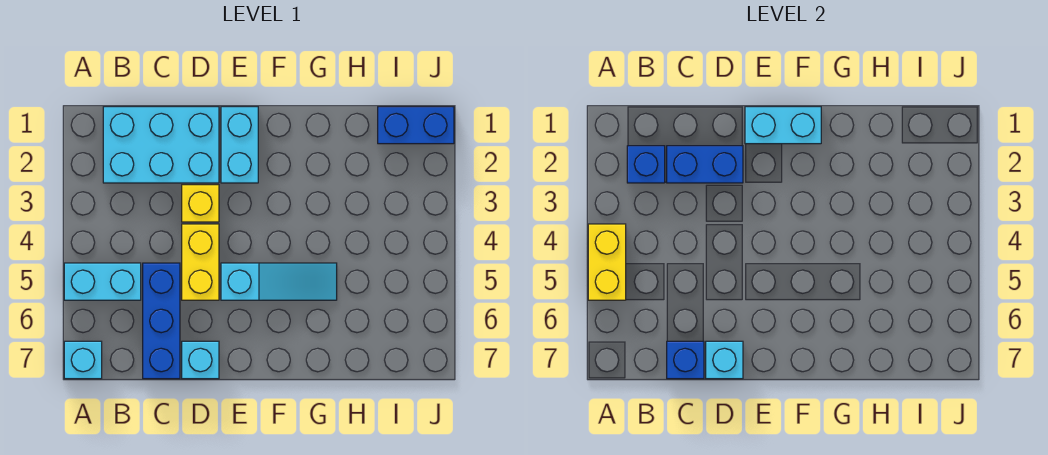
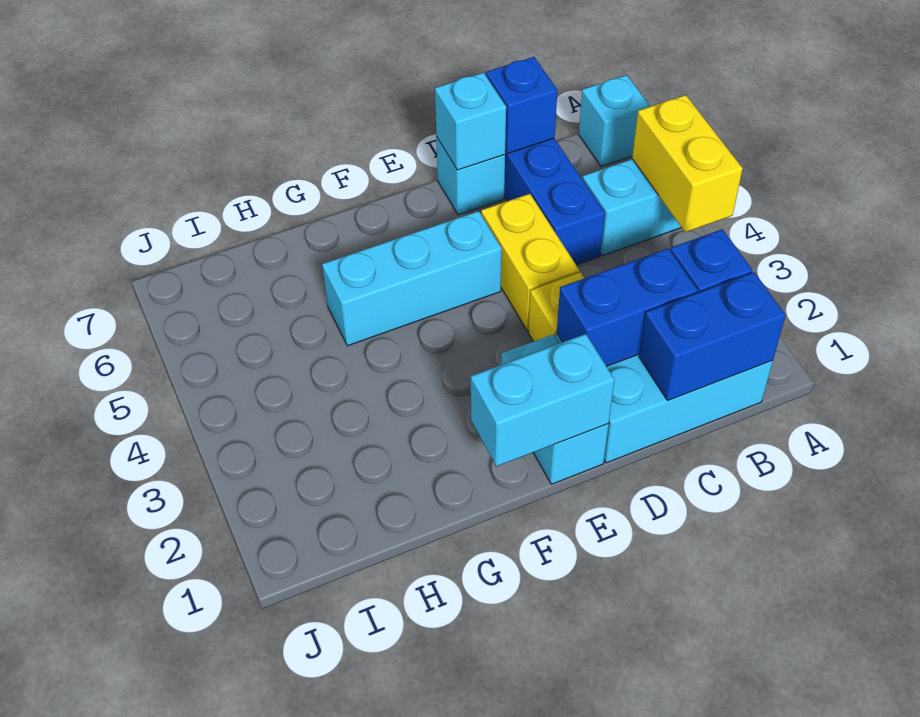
cyan 1x3 slope [221,263,337,300] -> cyan 1x3 brick [322,211,502,346]
blue 1x2 brick [378,107,454,144] -> blue 1x2 brick moved to [639,272,786,401]

